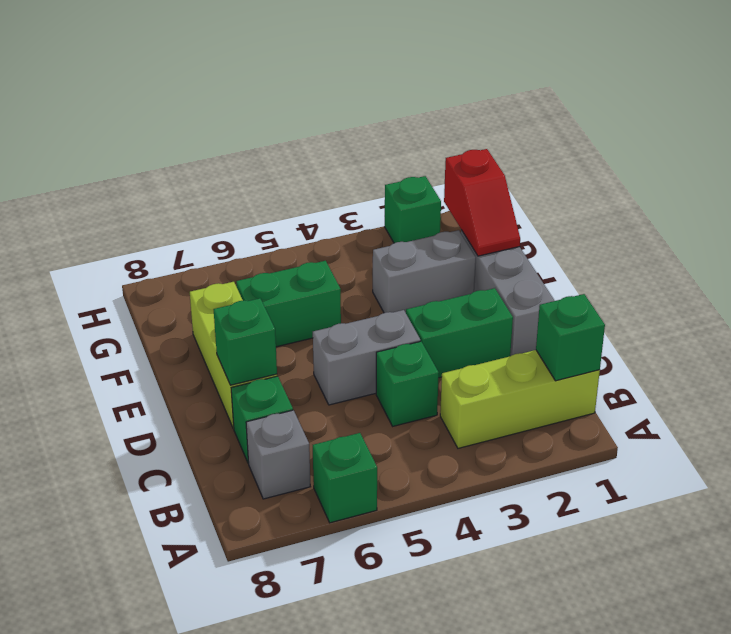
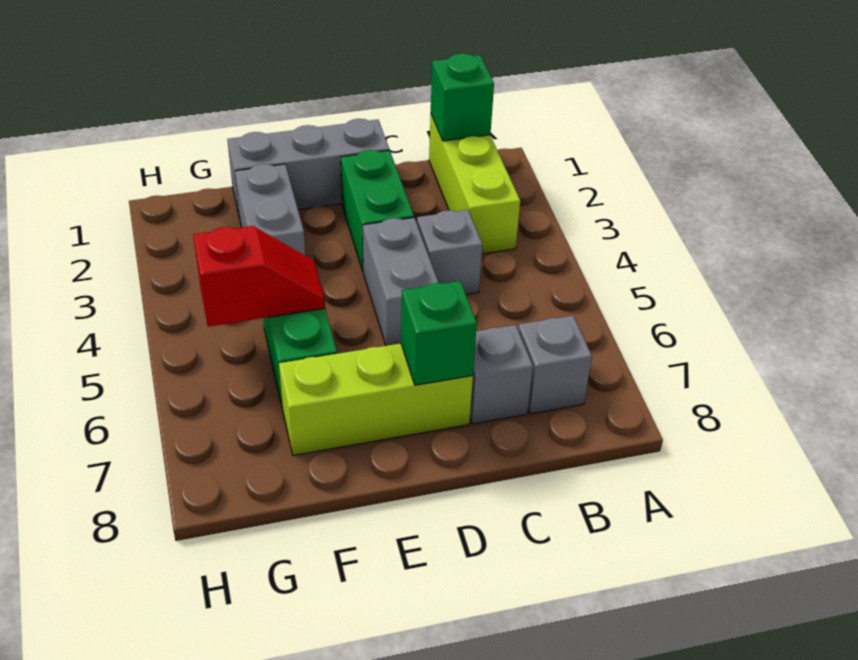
green 1x1 brick [313,433,377,523] -> none
green 1x1 brick [376,341,439,426] -> grey 1x1 brick [417,210,482,295]
green 1x1 brick [231,376,293,463] -> grey 1x1 brick [470,325,533,424]
red 1x2 slope [444,149,520,256] -> red 1x2 slope moved to [193,226,325,327]
green 1x1 brick [385,176,441,243] -> none

